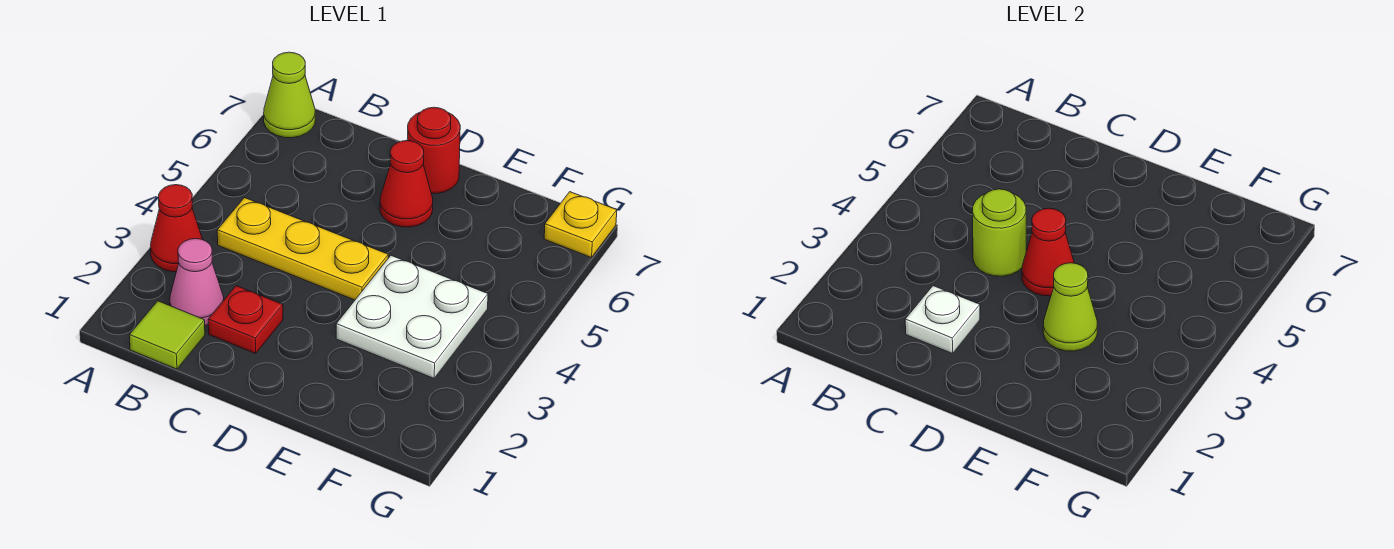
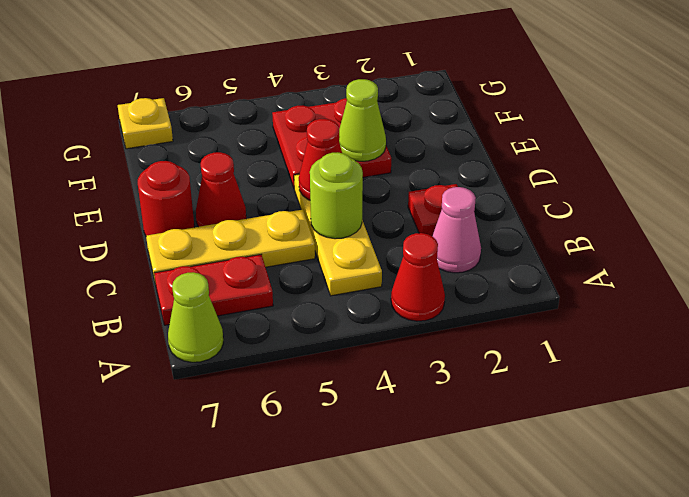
lime 1x1 tile [129,301,205,369] -> none
none -> red 1x2 plate [154,255,273,325]
white 1x1 plate [905,286,980,354] -> none
none -> yellow 1x3 plate [146,210,315,285]
white 2x2 plate [336,256,488,378] -> red 2x2 plate [272,98,391,187]

